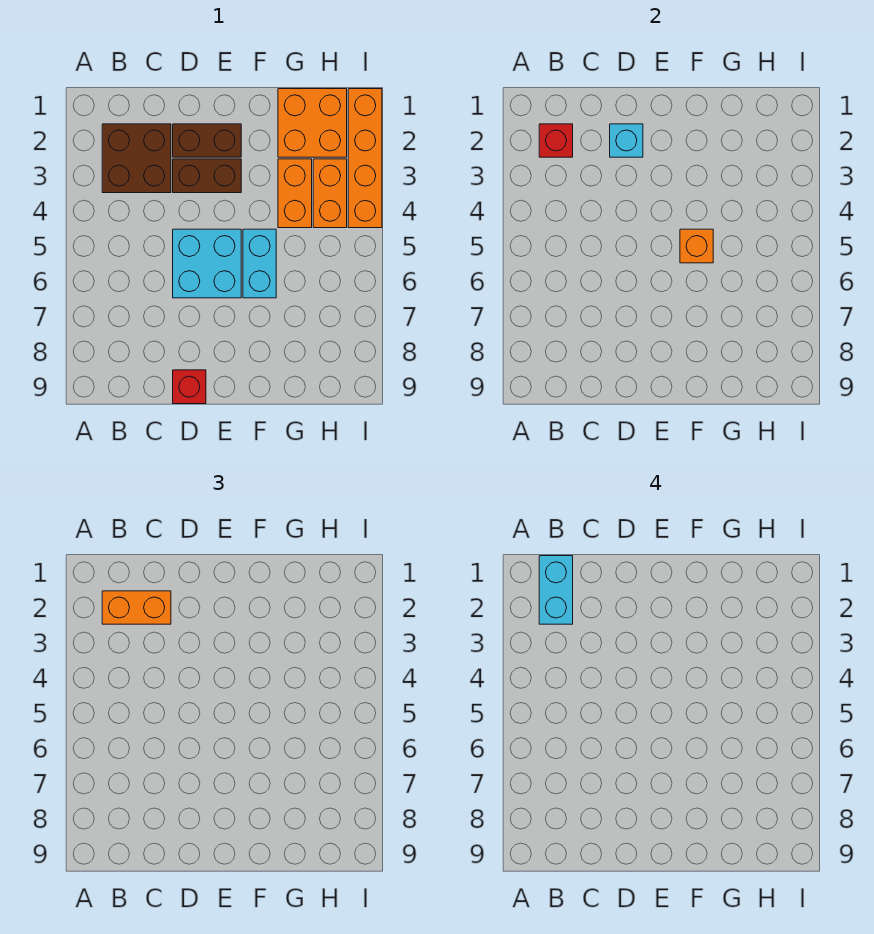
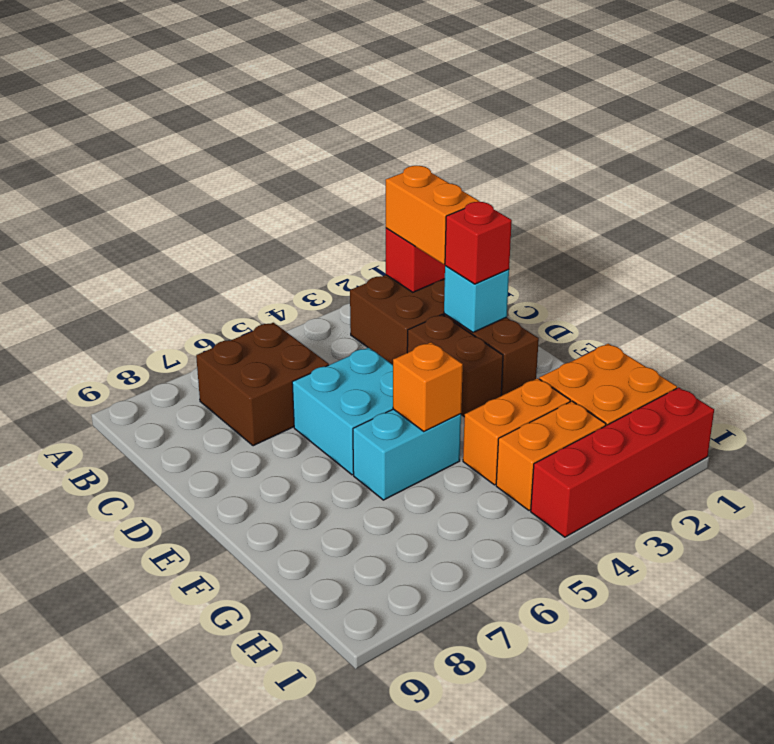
cyan 1x2 brick [539,556,573,624] -> none
none -> brown 2x2 brick [196,323,329,446]
red 1x1 brick [173,370,206,404] -> red 1x1 brick moved to [445,202,512,284]
orange 1x4 brick [348,89,382,228] -> red 1x4 brick [531,387,714,537]

